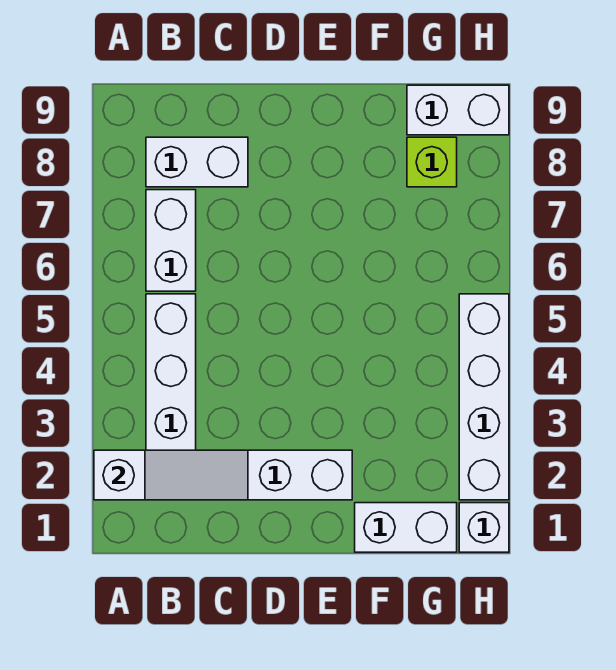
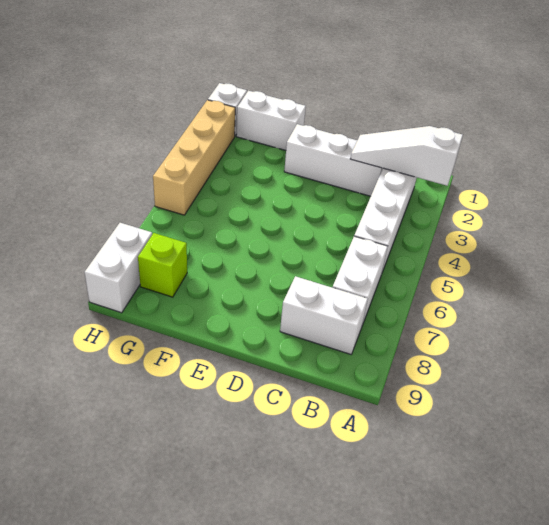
white 1x2 brick [407,85,509,135] -> white 1x2 brick turned to [85,223,152,313]
white 1x4 brick [459,294,509,500] -> tan 1x4 brick [153,100,235,215]

